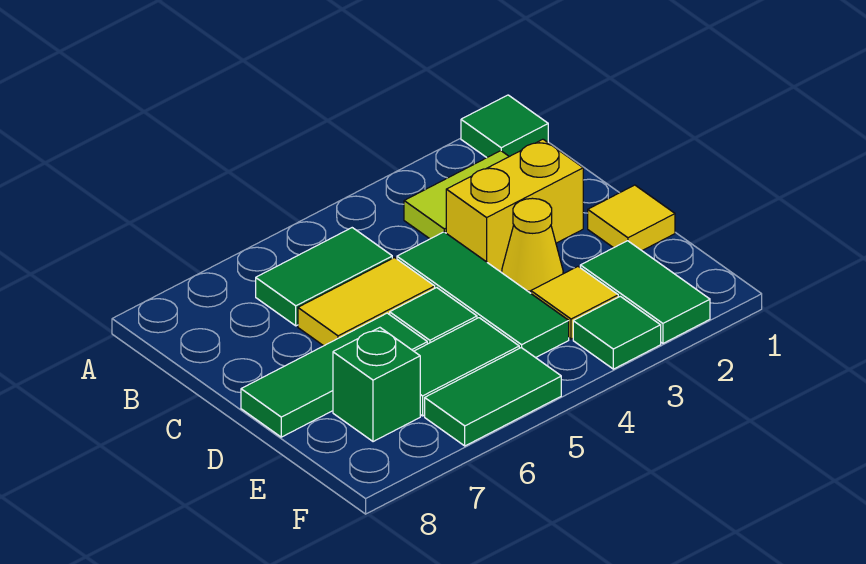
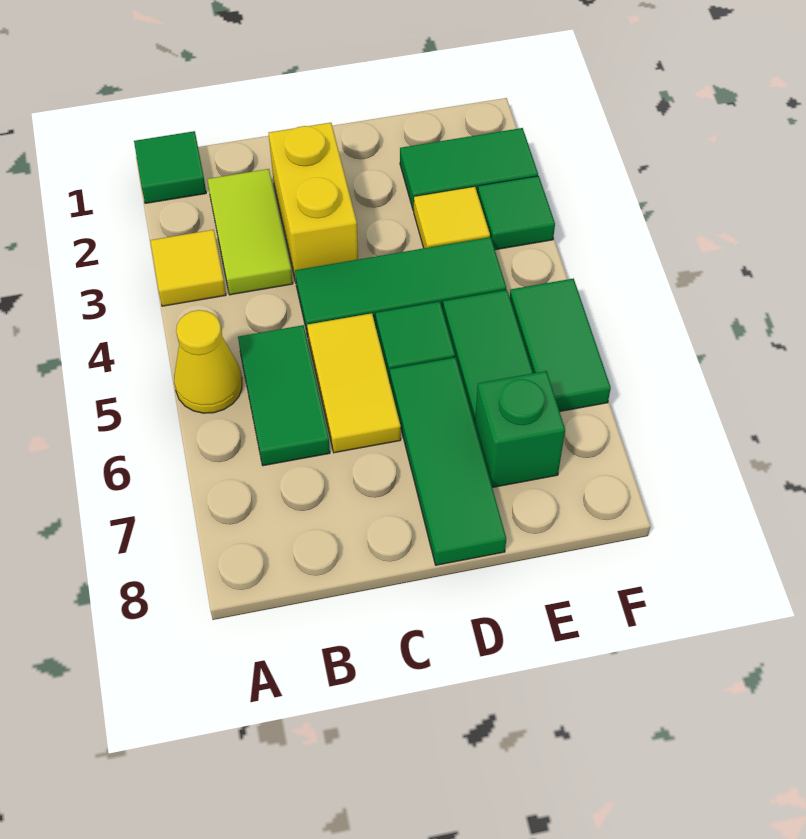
yellow 1x1 tile [588,185,675,250] -> yellow 1x1 tile moved to [150,230,226,306]
yellow 1x1 cone [502,198,563,293] -> yellow 1x1 cone moved to [174,310,242,413]

